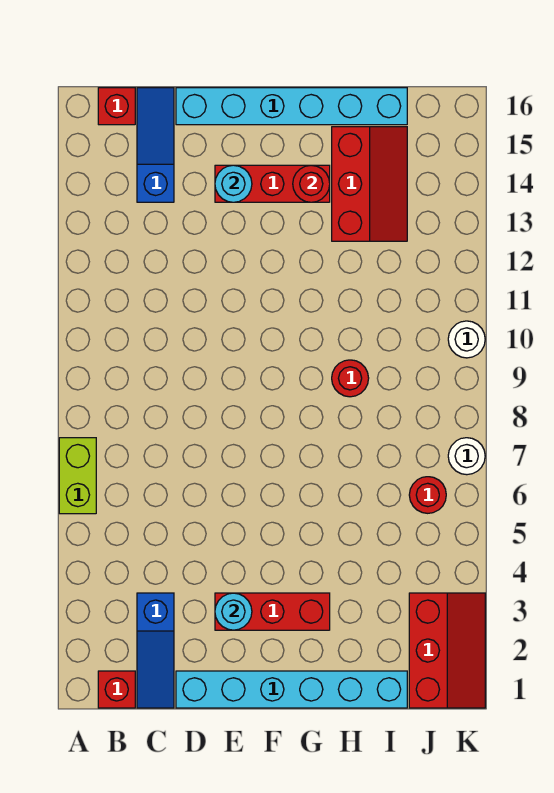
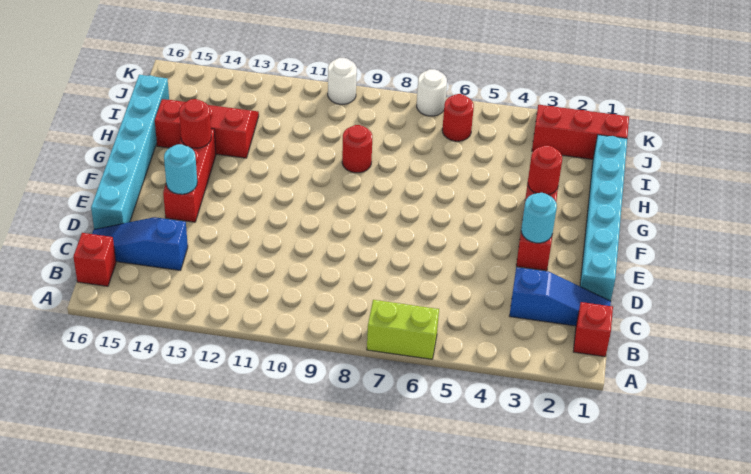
none -> red 1x1 round brick [528,145,562,194]

